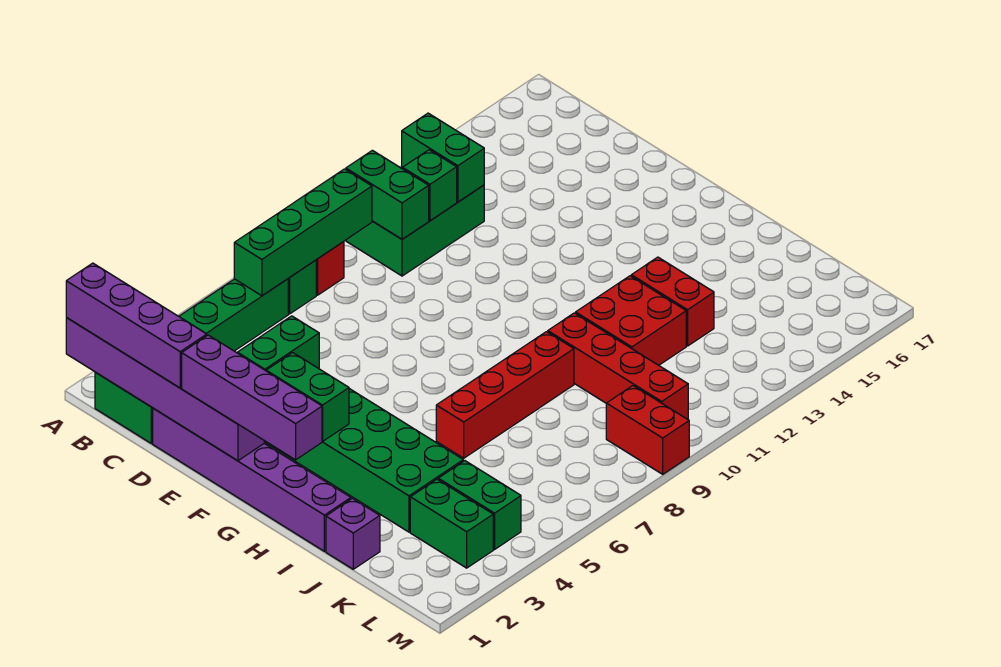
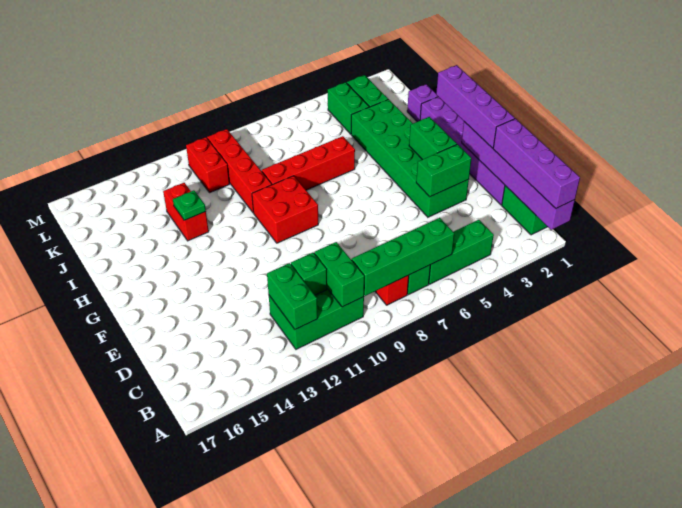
red 2x2 brick [576,276,686,365] -> red 2x2 brick moved to [252,176,318,243]
none -> green 1x1 plate [173,190,206,220]
red 1x2 brick [606,386,689,474] -> red 1x2 brick moved to [186,137,229,193]

